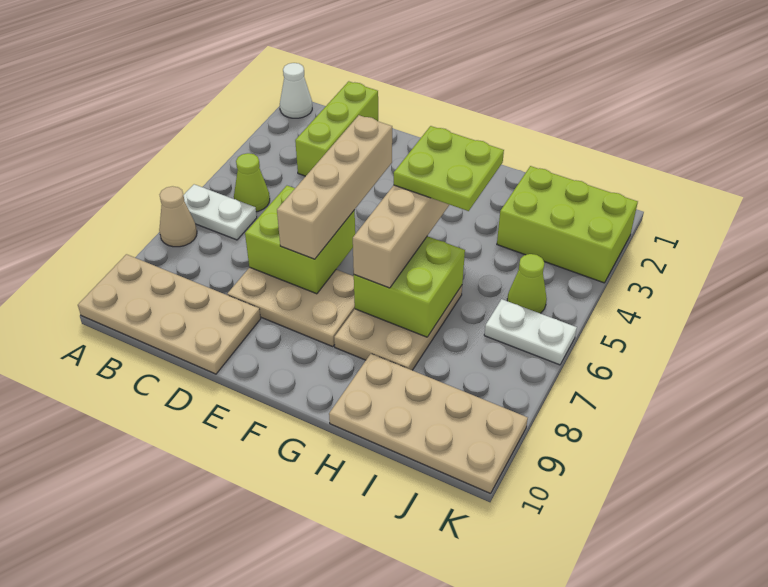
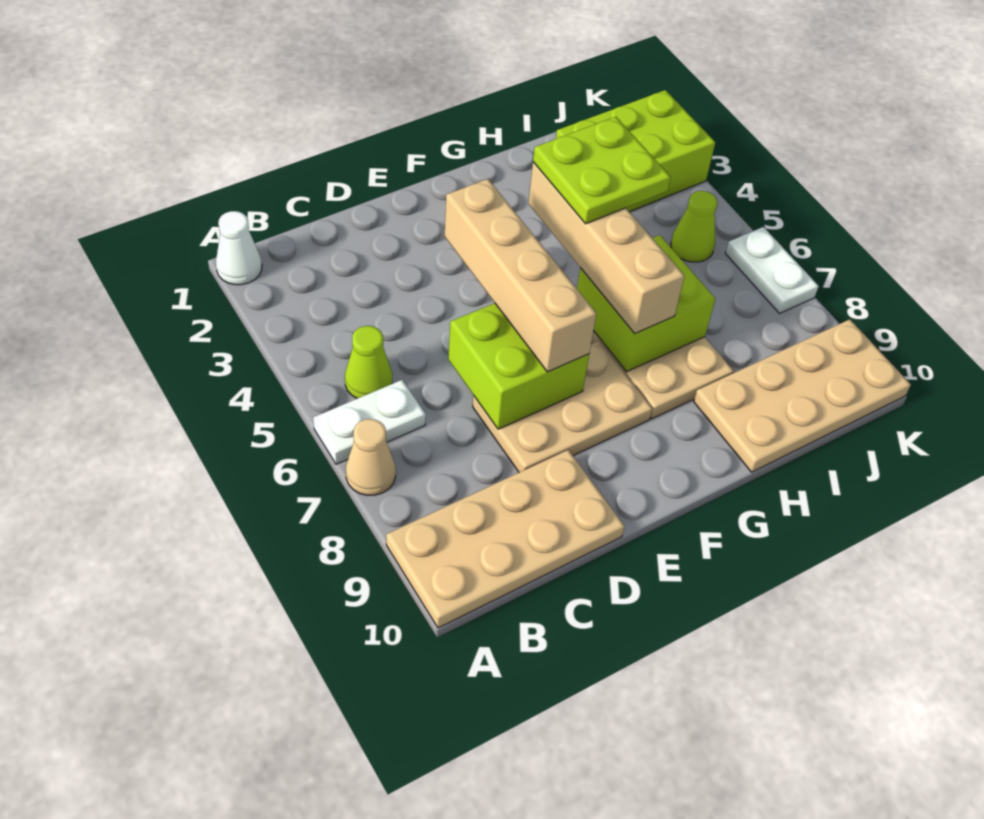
lime 1x3 brick [295,81,378,176] -> none
white 1x2 plate [484,299,577,365] -> white 1x2 plate turned to [725,227,819,313]

